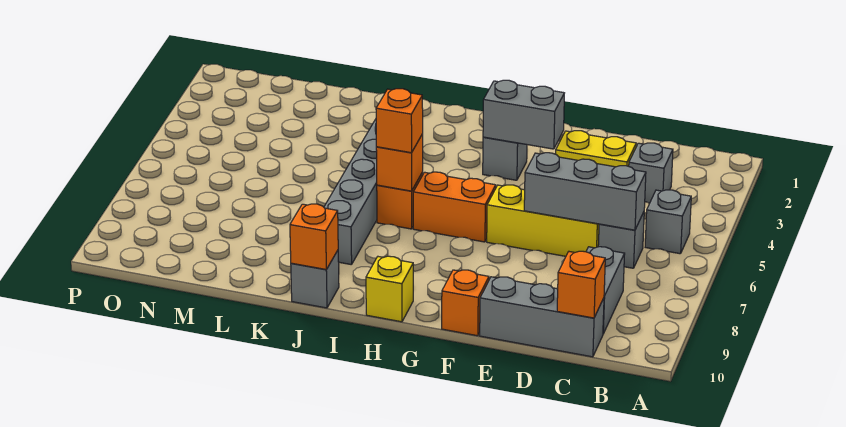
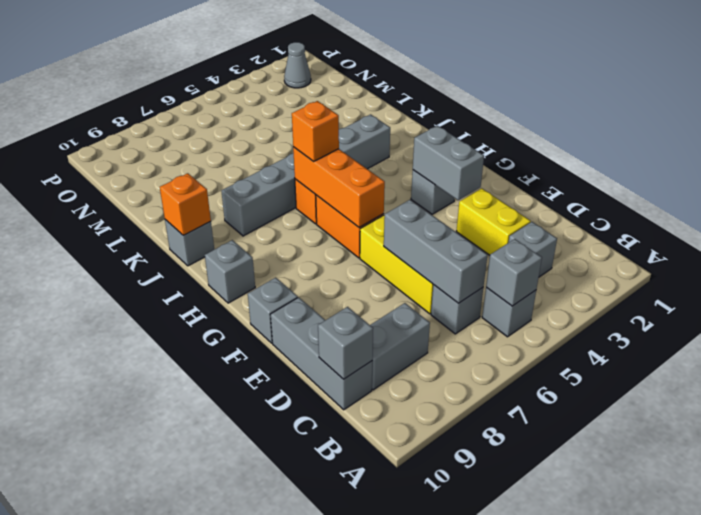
none -> grey 1x1 brick [486,239,542,306]
orange 1x1 brick [557,251,605,318] -> grey 1x1 brick [318,307,373,379]
orange 1x1 brick [442,270,489,336] -> grey 1x1 brick [248,278,298,343]
yellow 1x1 brick [366,256,413,322] -> grey 1x1 brick [205,240,255,303]
orange 1x1 brick [376,134,423,191] -> orange 1x3 brick [293,147,385,227]
none -> grey 1x1 cone [284,42,311,88]

